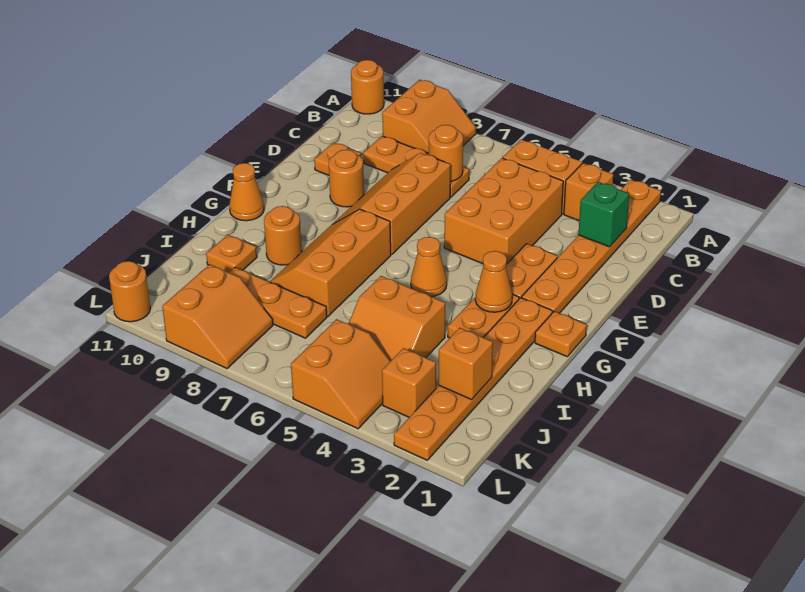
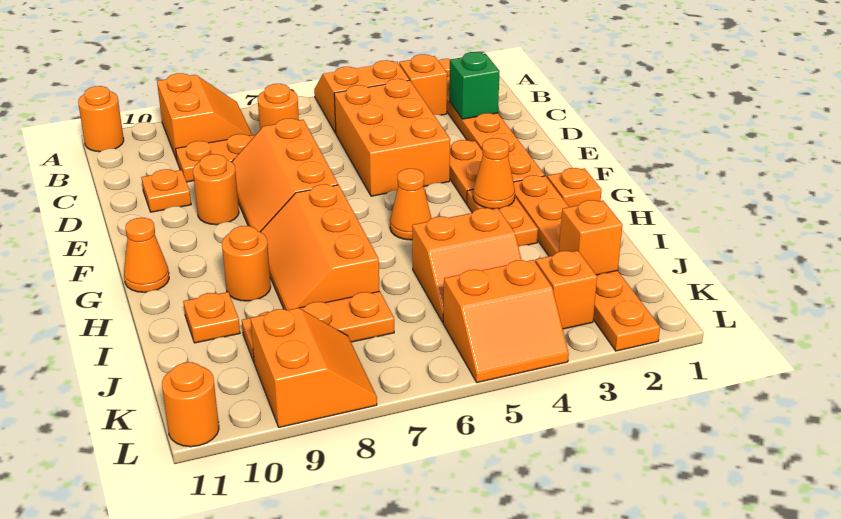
orange 2x2 slope [291,319,390,429] -> orange 2x2 slope turned to [443,260,569,383]

